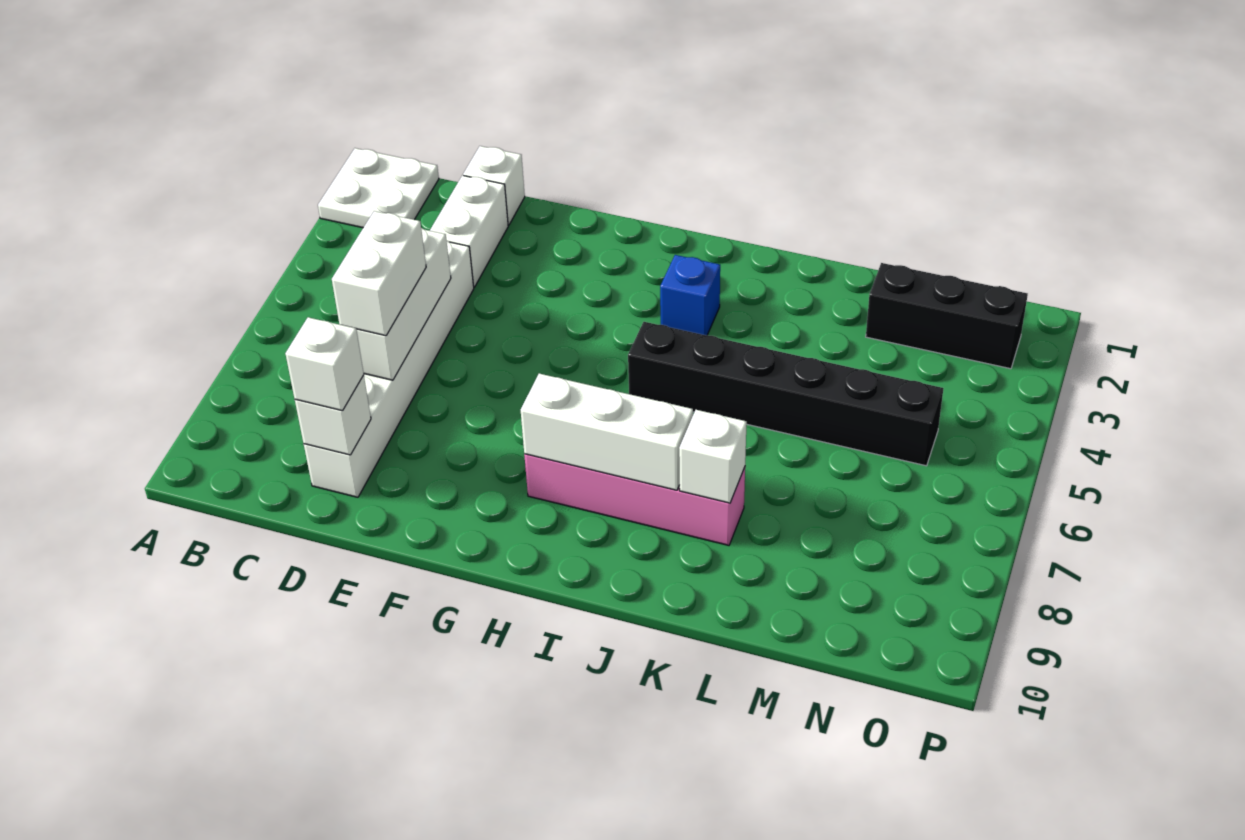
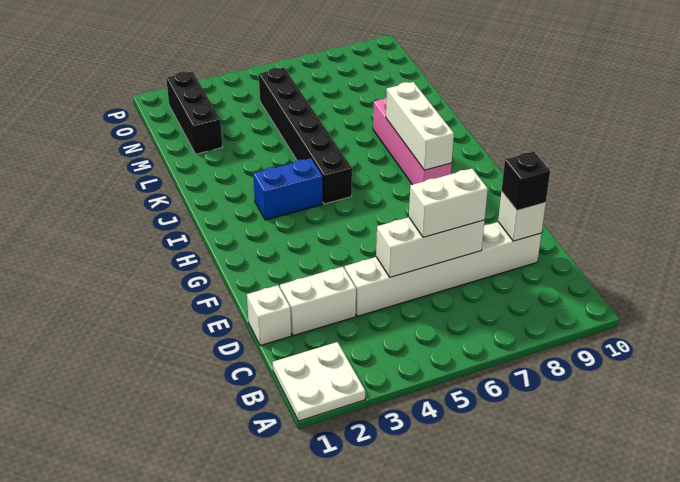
white 1x1 brick [285,317,364,411] -> black 1x1 brick [502,152,550,211]
blue 1x1 brick [660,255,720,336] -> blue 1x2 brick [253,158,323,220]
white 1x1 brick [679,410,747,503] -> none

